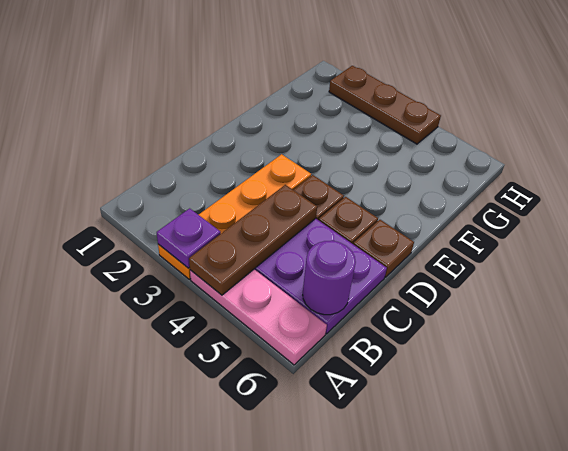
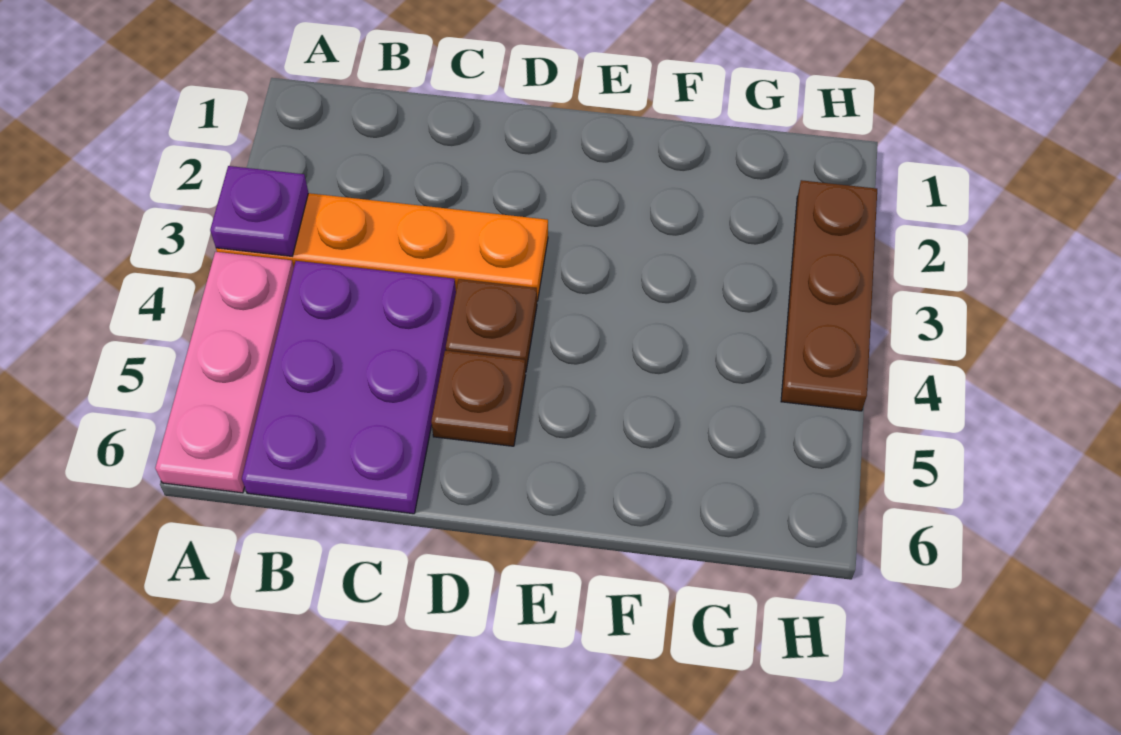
brown 1x3 plate [189,185,317,295] -> none
purple 1x1 round brick [303,241,356,315] -> none
brown 1x1 plate [353,220,414,277] -> none

